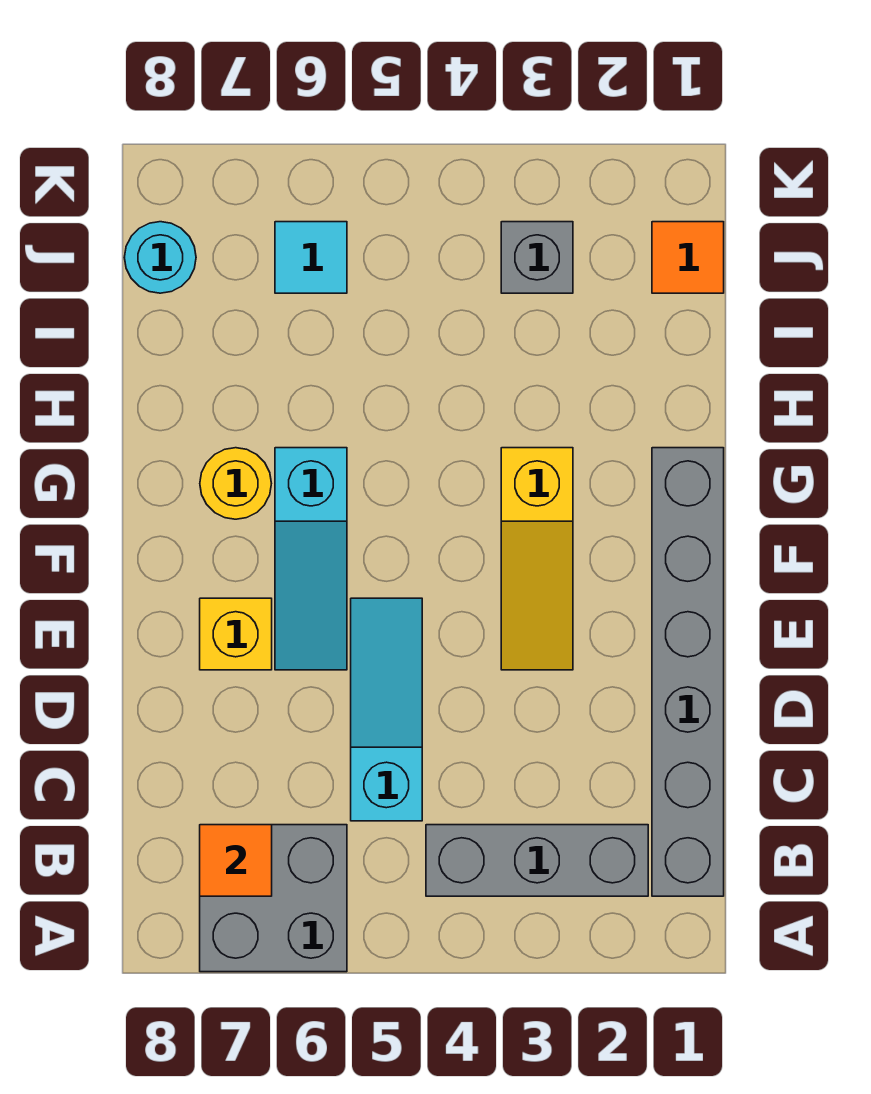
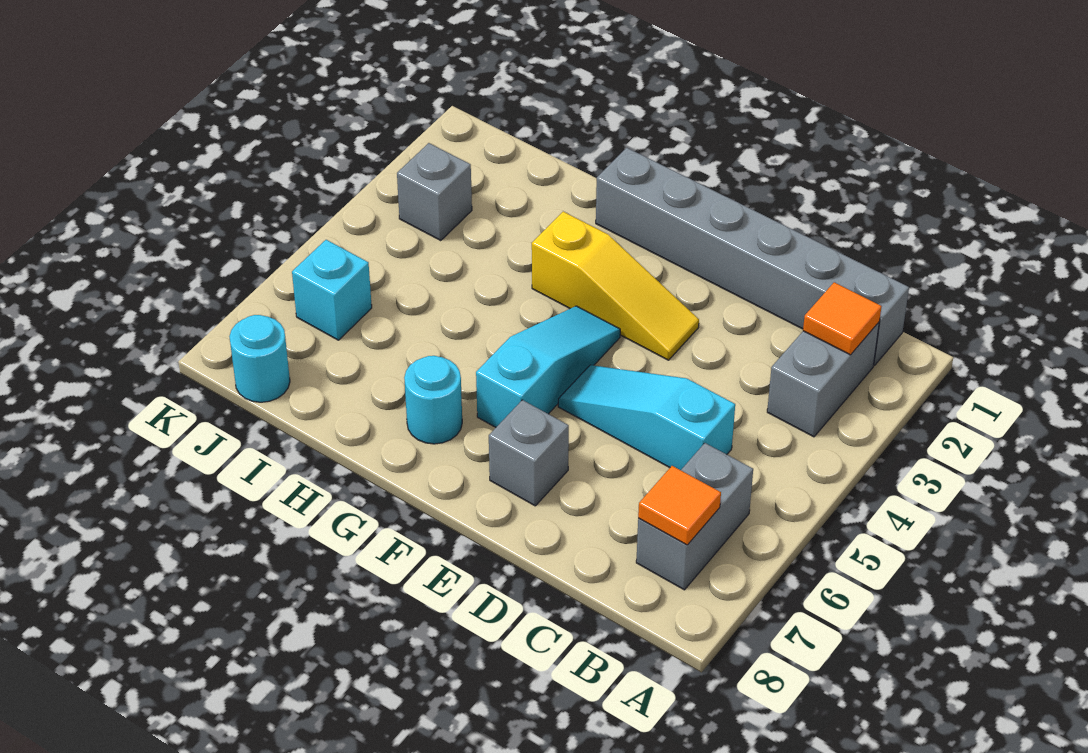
grey 2x2 brick [200,825,347,972] -> grey 1x2 brick [636,443,753,590]
grey 1x3 brick [426,825,648,896] -> grey 1x2 brick [767,323,879,437]
cyan 1x3 slope [275,448,347,670] -> cyan 1x3 slope turned to [476,306,620,427]
yellow 1x1 brick [200,598,272,670] -> grey 1x1 brick [489,400,569,506]
yellow 1x1 round brick [200,448,271,519] -> cyan 1x1 round brick [404,356,462,444]
orange 1x1 tile [652,222,724,293] -> orange 1x1 tile moved to [803,282,881,355]
cyan 1x1 tile [275,222,347,293] -> cyan 1x1 brick [292,240,372,340]

